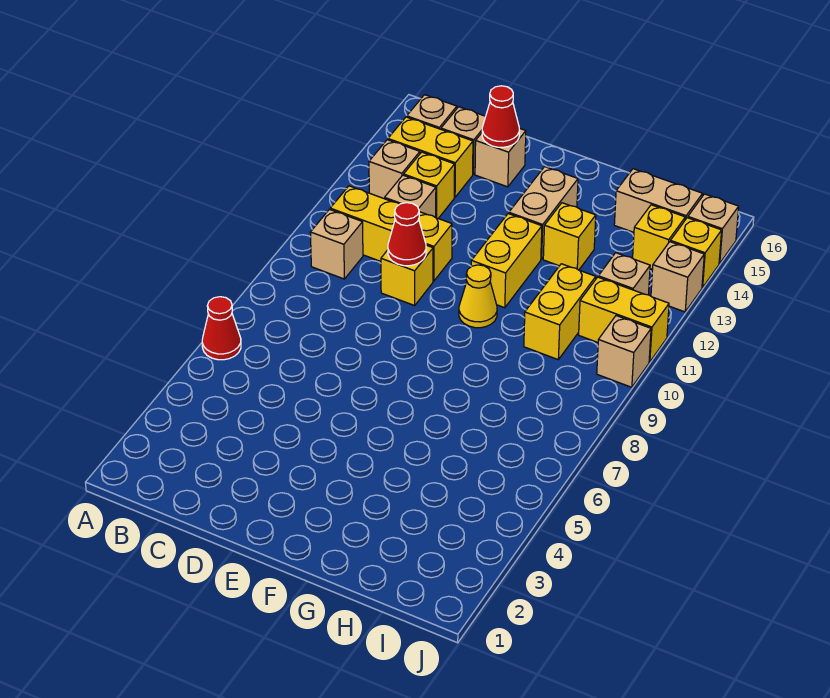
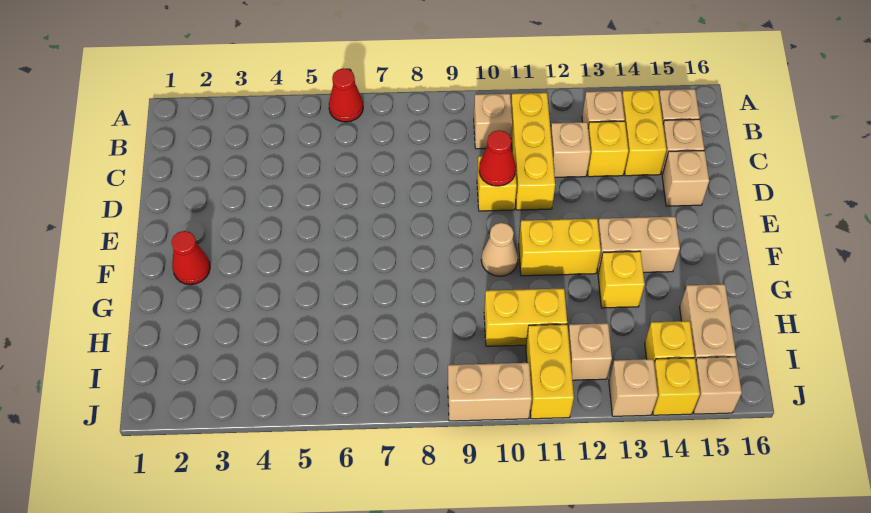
red 1x1 cone [482,86,519,147] -> red 1x1 cone moved to [171,231,210,285]
yellow 1x1 cone [459,265,497,328] -> tan 1x1 cone [481,223,518,276]
tan 1x1 brick [597,316,651,387] -> tan 1x2 brick [448,363,532,421]

